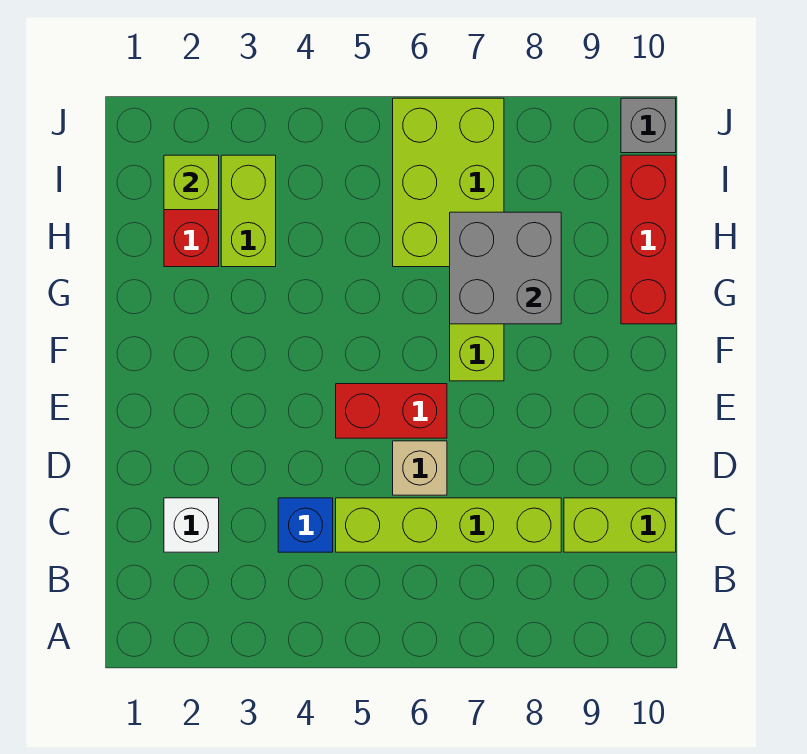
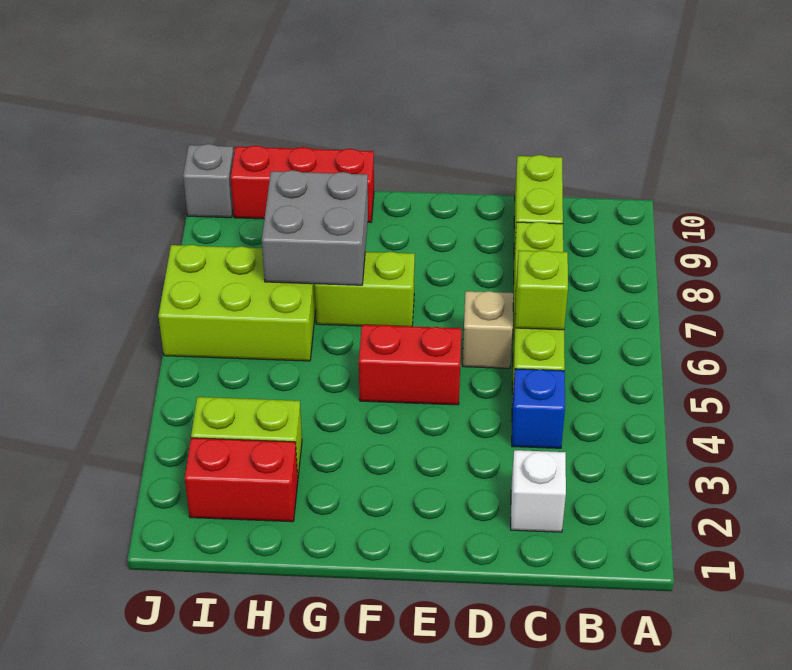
red 1x2 brick [336,384,447,438] -> red 1x2 brick turned to [359,325,461,405]
lime 1x1 brick [164,155,219,210] -> lime 1x1 brick moved to [515,250,568,330]

